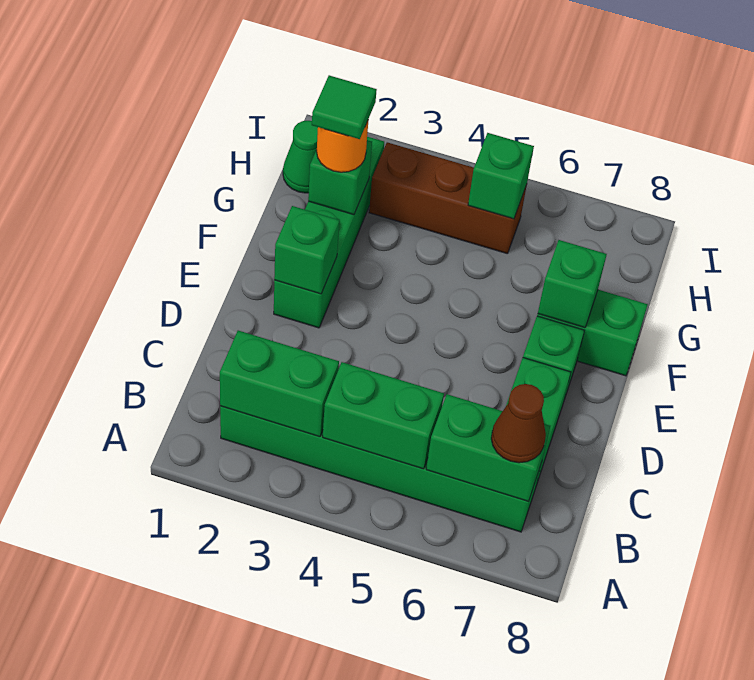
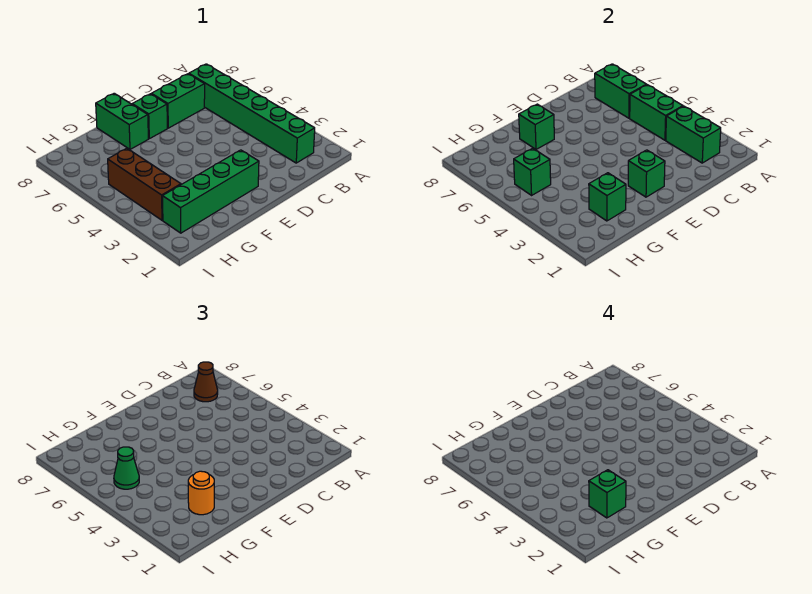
green 1x1 tile [312,75,377,139] -> green 1x1 brick [589,470,626,518]
green 1x1 cone [283,121,318,193] -> green 1x1 cone moved to [114,447,139,489]

